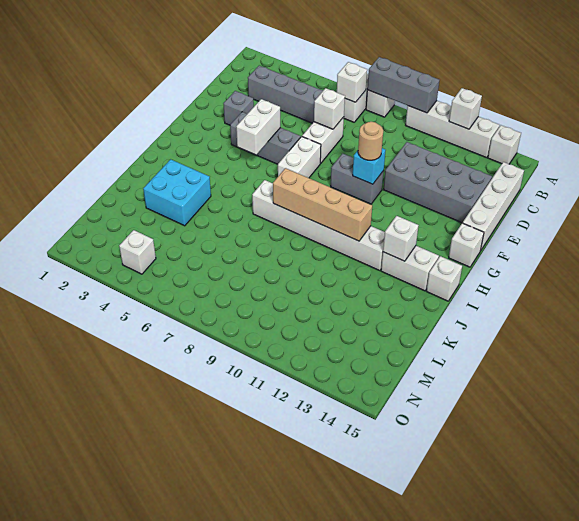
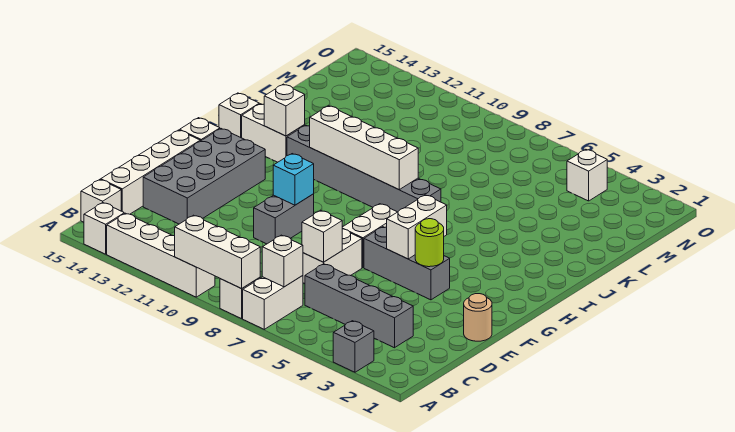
grey 1x3 brick [367,57,440,113] -> white 1x3 brick [175,215,260,289]
white 1x1 brick [449,88,482,129] -> white 1x1 brick moved to [81,180,121,222]
grey 2x4 brick [383,142,492,223] -> grey 2x4 brick turned to [143,129,265,224]
grey 1x1 brick [223,91,254,125] -> grey 1x1 brick moved to [333,321,374,372]
none -> lime 1x1 round brick [415,219,444,267]
grey 1x2 brick [331,153,384,204] -> grey 1x2 brick turned to [254,194,314,244]
tan 1x1 round brick [358,122,383,160] -> tan 1x1 round brick moved to [464,294,492,341]
white 1x6 brick [252,180,385,271] -> grey 1x6 brick [287,125,441,212]
tan 1x4 brick [273,168,372,241] -> white 1x4 brick [310,106,418,189]
cyan 2x2 brick [143,159,211,226] -> none

